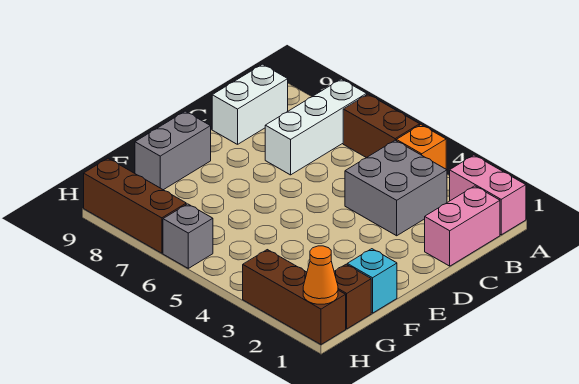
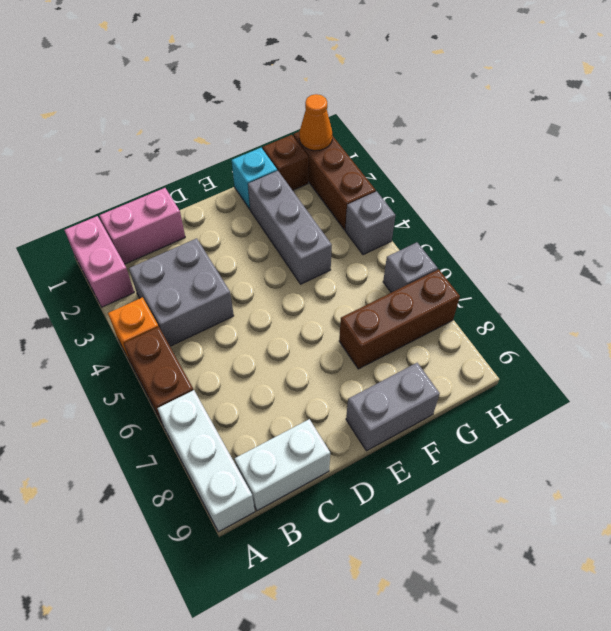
white 1x3 brick [265,79,367,175] -> white 1x3 brick turned to [157,390,255,532]
none -> grey 1x3 brick [248,171,332,284]
none -> grey 1x1 brick [345,191,395,255]
brown 1x3 brick [84,158,186,253] -> brown 1x3 brick turned to [339,269,460,369]

